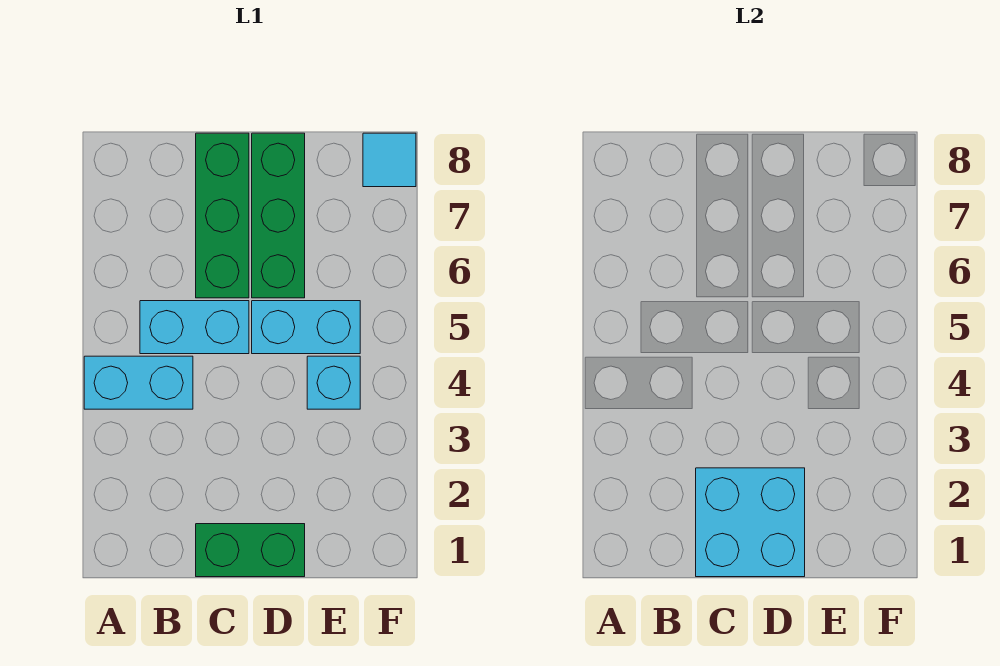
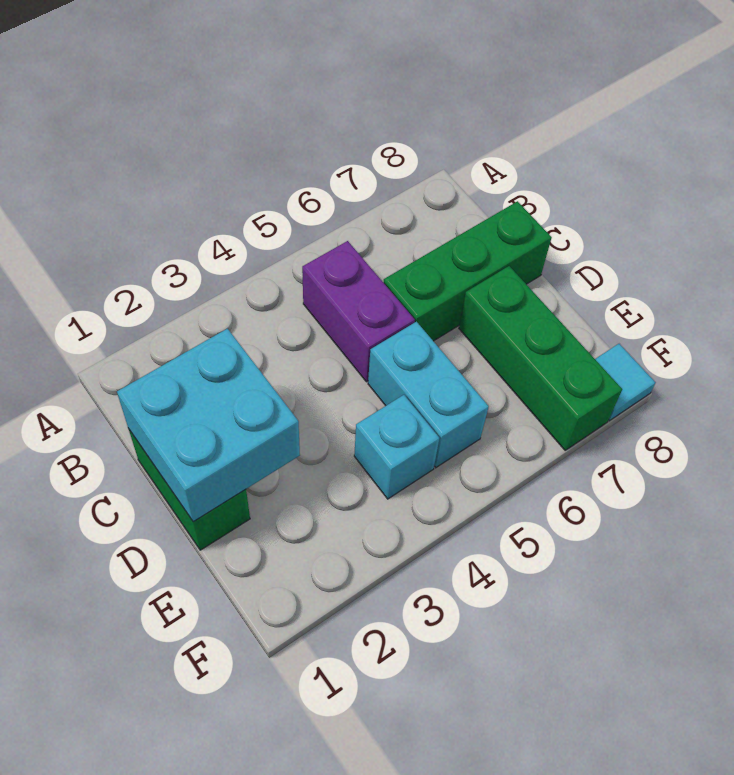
cyan 1x2 brick [84,356,193,409] -> none
cyan 1x2 brick [140,301,249,354] -> purple 1x2 brick [302,241,415,382]
green 1x3 brick [252,133,305,298] -> green 1x3 brick turned to [459,266,622,450]

